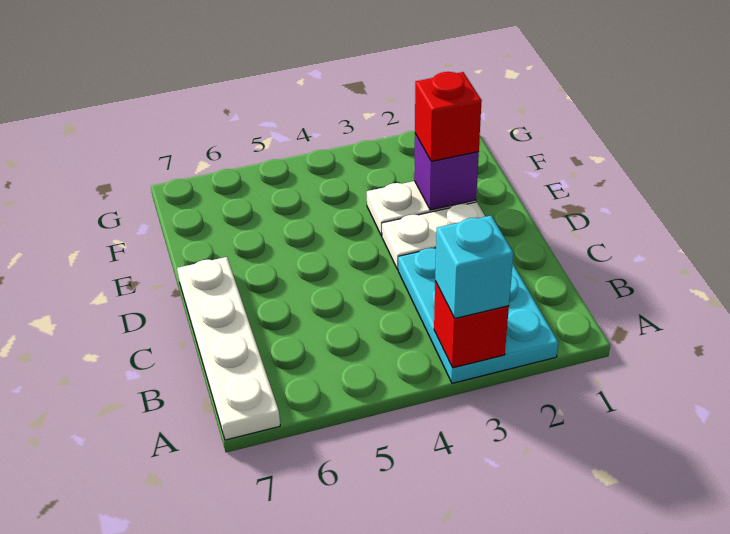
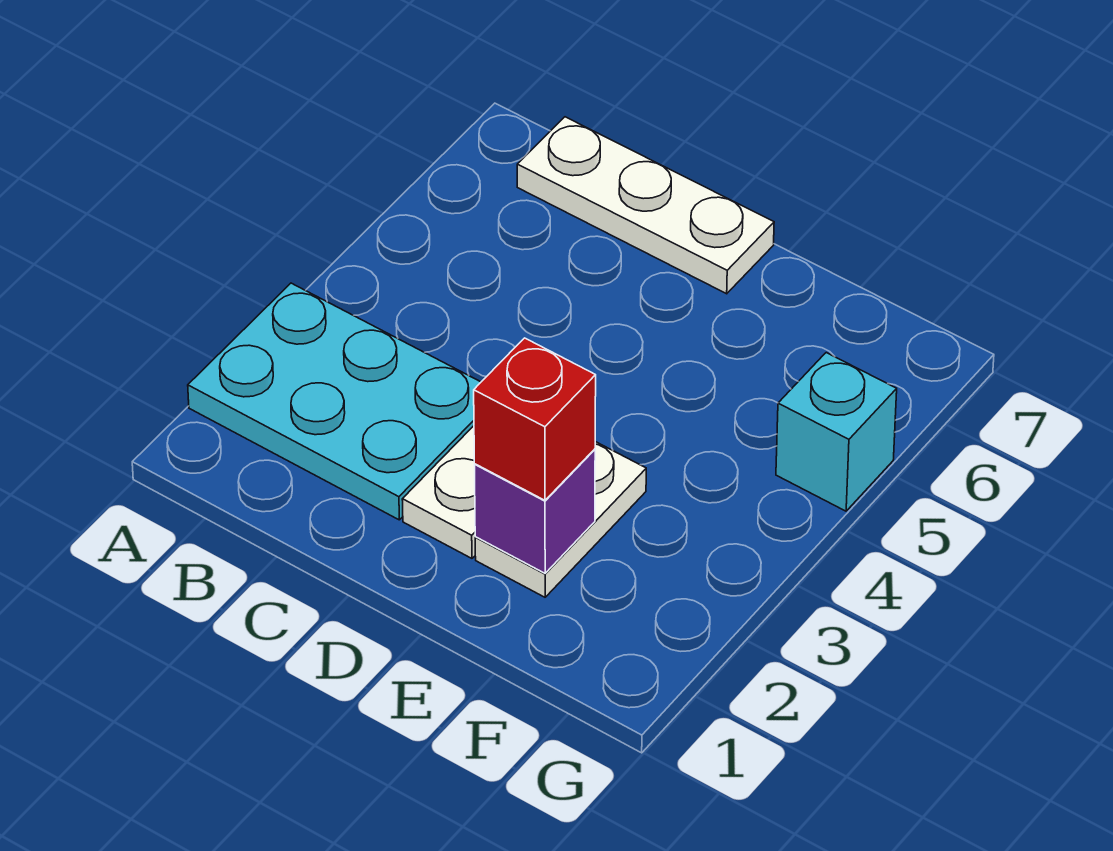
red 1x1 brick [434,281,509,368] -> none
cyan 1x1 brick [435,216,513,318] -> cyan 1x1 brick moved to [776,353,897,511]
white 1x4 plate [177,257,280,440] -> white 1x3 plate [517,117,774,294]

